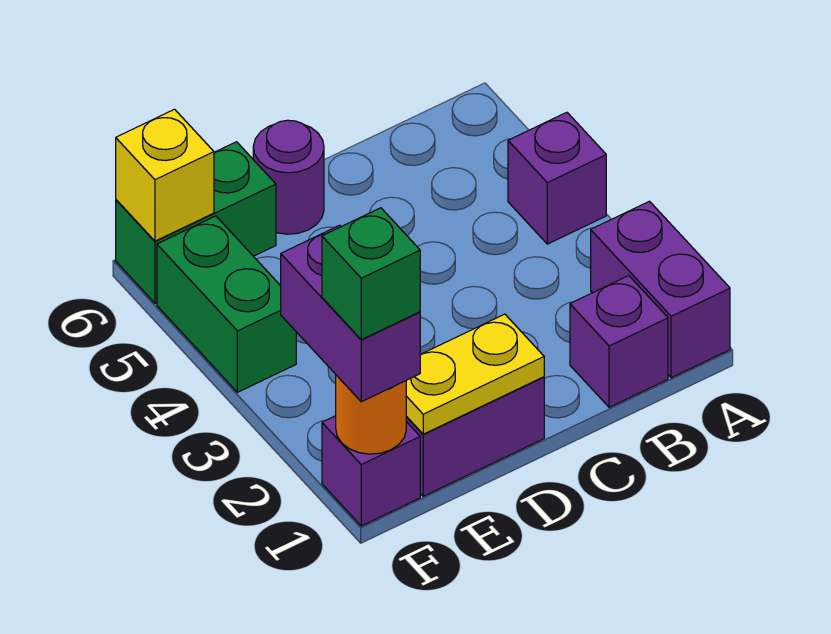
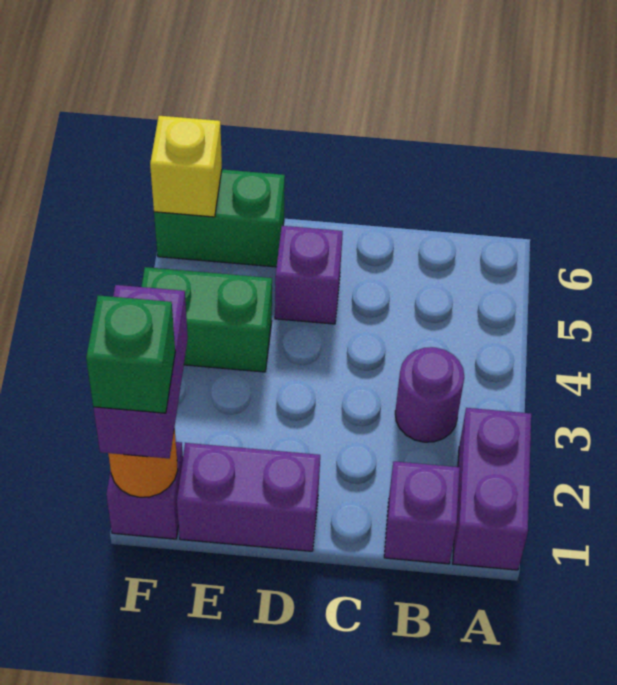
purple 1x1 brick [508,112,606,244] -> purple 1x1 brick moved to [275,226,343,324]
yellow 1x2 plate [406,314,544,434] -> none
purple 1x1 round brick [253,120,324,234] -> purple 1x1 round brick moved to [395,347,464,442]
green 1x2 brick [157,216,296,392] -> green 1x2 brick turned to [141,267,272,372]

